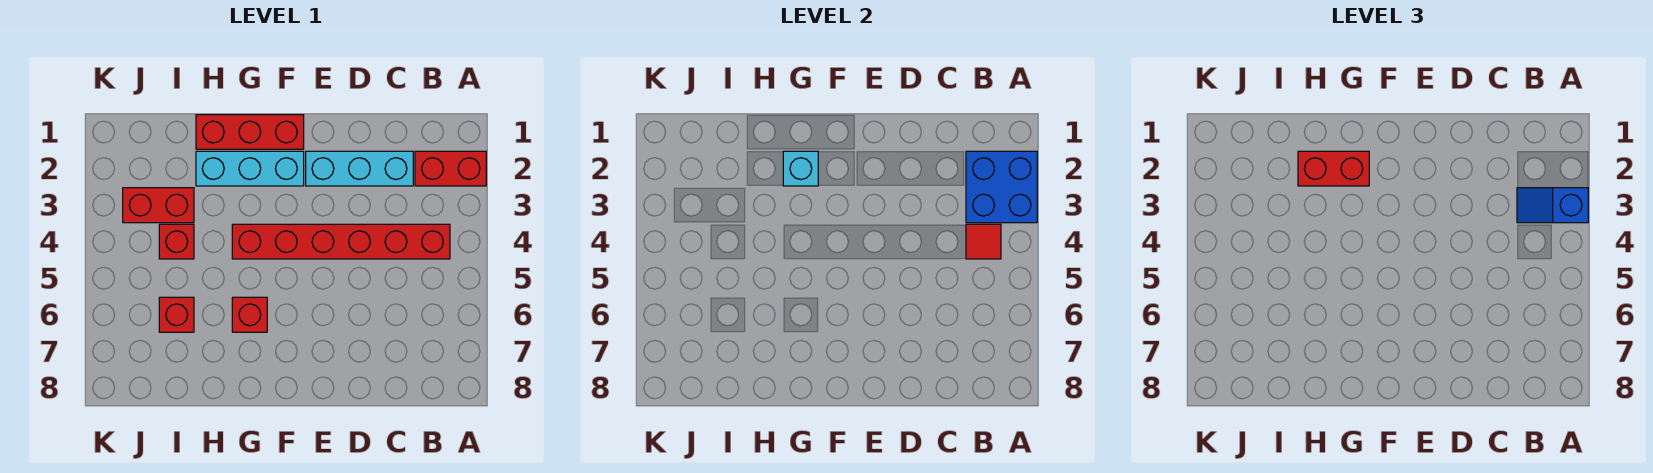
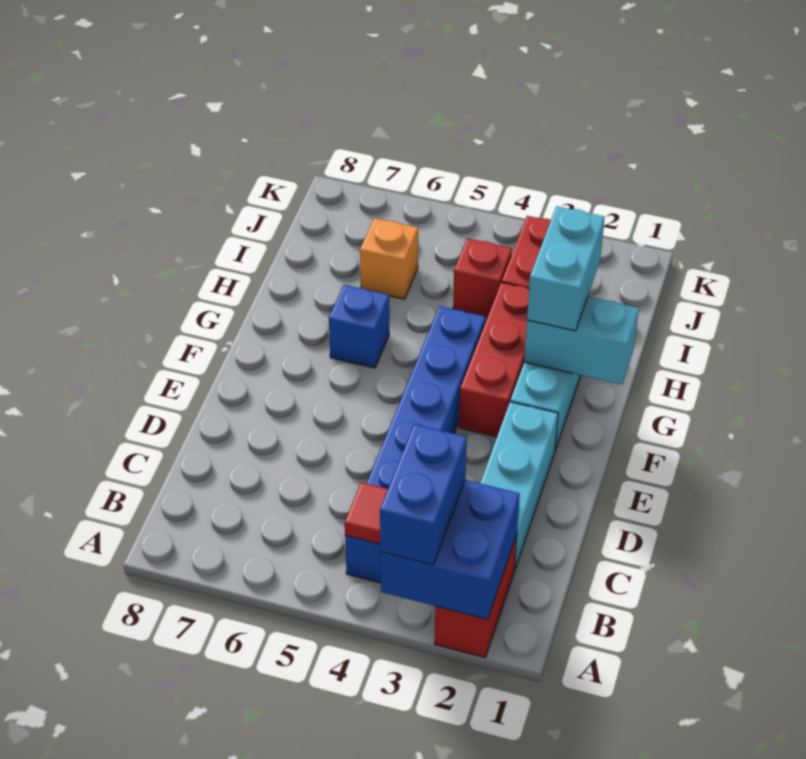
blue 1x2 slope [1517,188,1588,223] -> blue 1x2 brick [380,424,467,565]
red 1x6 brick [232,224,450,259] -> blue 1x6 brick [345,306,485,583]
red 1x3 brick [196,115,304,149] -> red 1x3 brick moved to [459,282,529,437]
cyan 1x1 brick [783,151,818,186] -> cyan 1x2 brick [524,297,639,384]
red 1x2 brick [1298,151,1369,186] -> cyan 1x2 brick [527,206,605,331]
red 1x1 brick [232,297,267,332] -> blue 1x1 brick [329,285,389,368]
red 1x1 brick [159,297,194,332] -> orange 1x1 brick [360,218,418,299]

